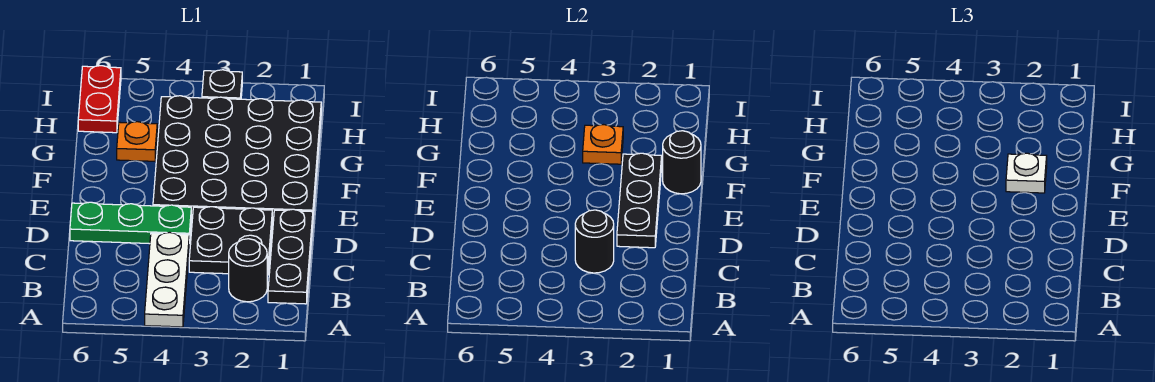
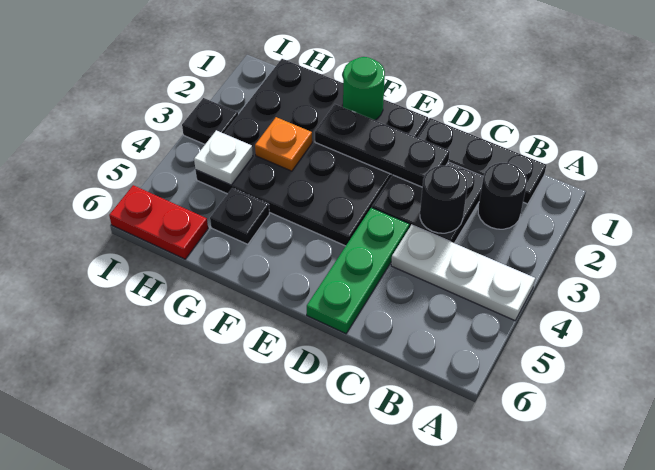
black 1x1 round brick [663,131,701,194] -> green 1x1 round brick [343,57,385,120]
white 1x1 plate [1006,153,1047,193] -> white 1x1 plate moved to [194,130,253,185]
orange 1x1 plate [117,122,157,161] -> black 1x1 plate [210,188,269,244]

